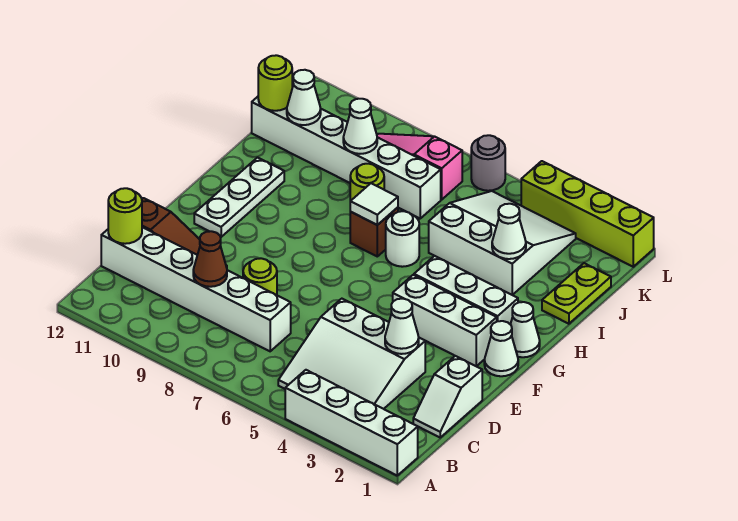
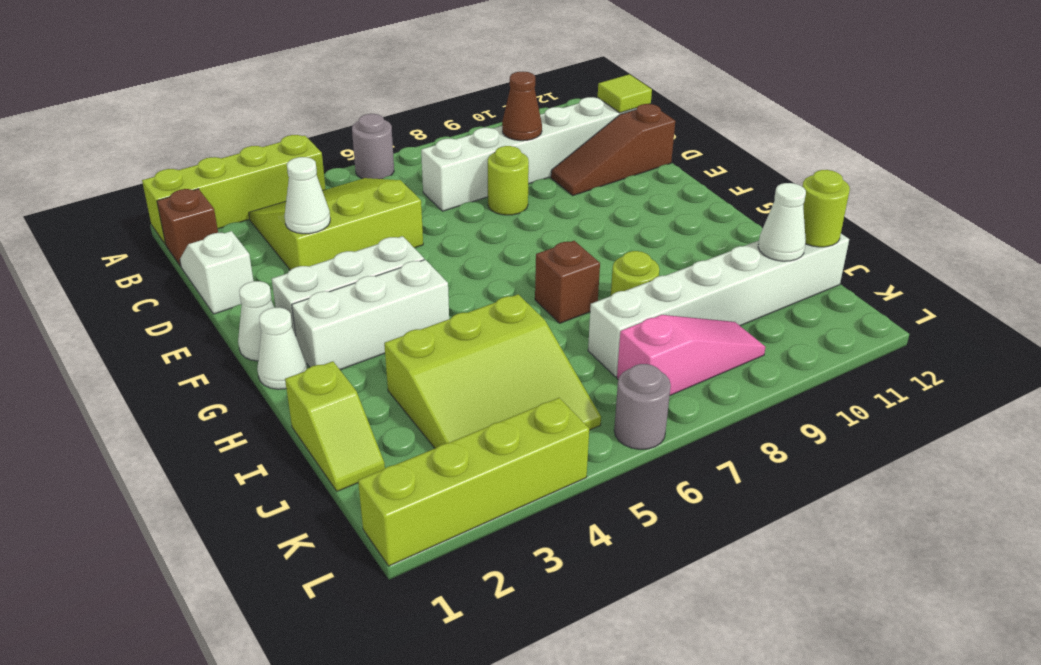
white 1x4 brick [285,370,418,475] -> lime 1x4 brick [142,135,326,245]
none -> grey 1x1 round brick [352,114,394,179]
none -> brown 1x1 brick [157,189,218,266]
white 3x3 slope [278,299,425,409] -> lime 3x3 slope [249,178,423,270]
lime 1x1 round brick [108,188,142,244] -> lime 1x1 tile [598,74,652,113]
white 1x3 plate [194,158,284,237] -> none
white 1x1 round brick [386,211,419,267] -> none
white 1x1 tile [350,183,398,225] -> none
lime 1x2 plate [542,263,611,324] -> lime 1x2 slope [285,361,385,491]
white 3x3 slope [429,191,576,295] -> lime 3x3 slope [384,294,601,448]
white 1x1 cone [492,204,526,259] -> none
white 1x1 cone [343,99,377,154] -> none

